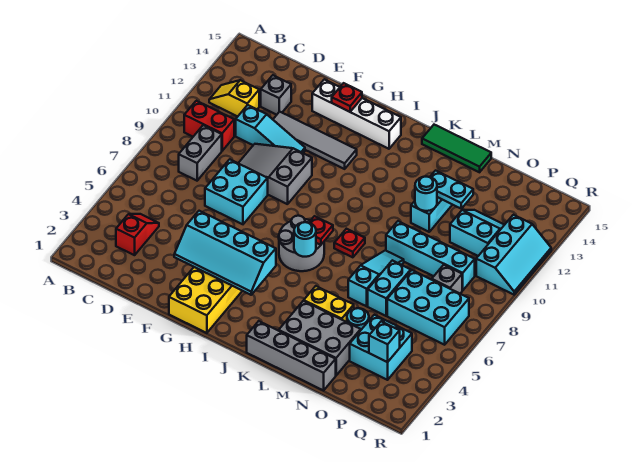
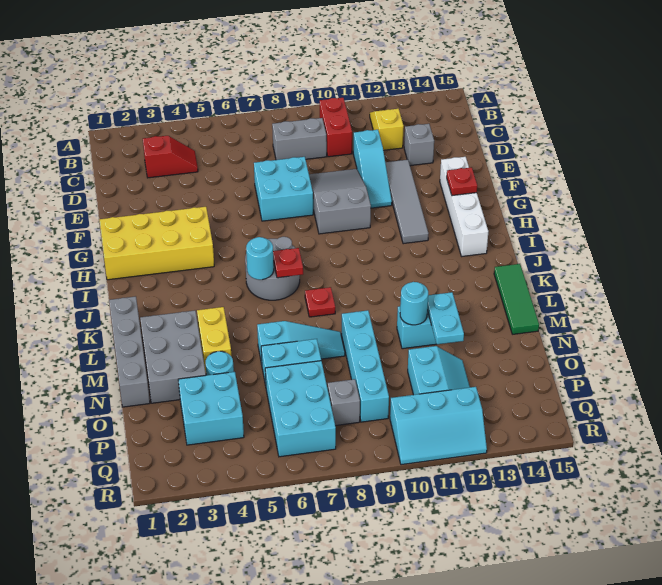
cyan 2x4 slope [174,211,276,295] -> none
cyan 1x1 brick [369,321,400,362] -> none

